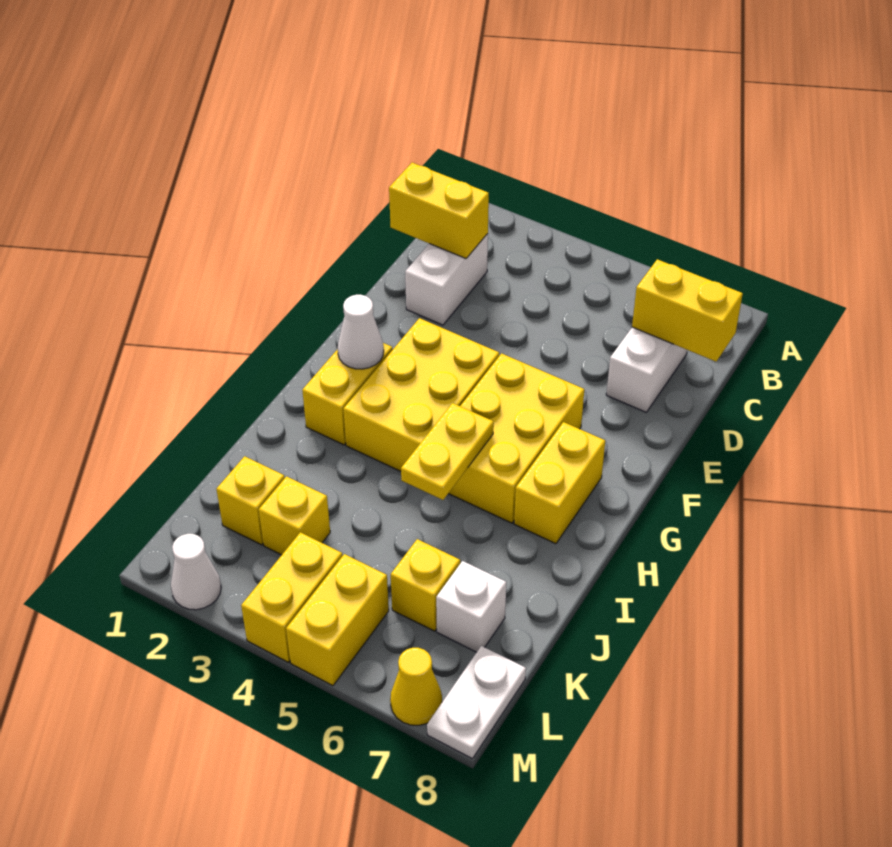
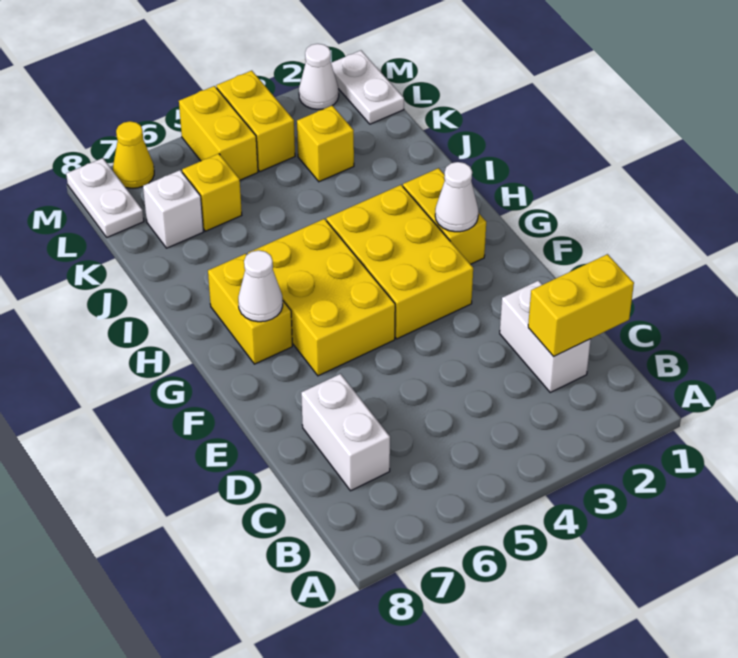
yellow 1x2 brick [632,259,743,361] -> none
none -> white 1x1 cone [238,250,283,322]
yellow 1x2 plate [401,403,494,500] -> none
yellow 1x1 brick [216,456,285,545] -> none
none -> white 1x2 plate [331,50,404,124]

